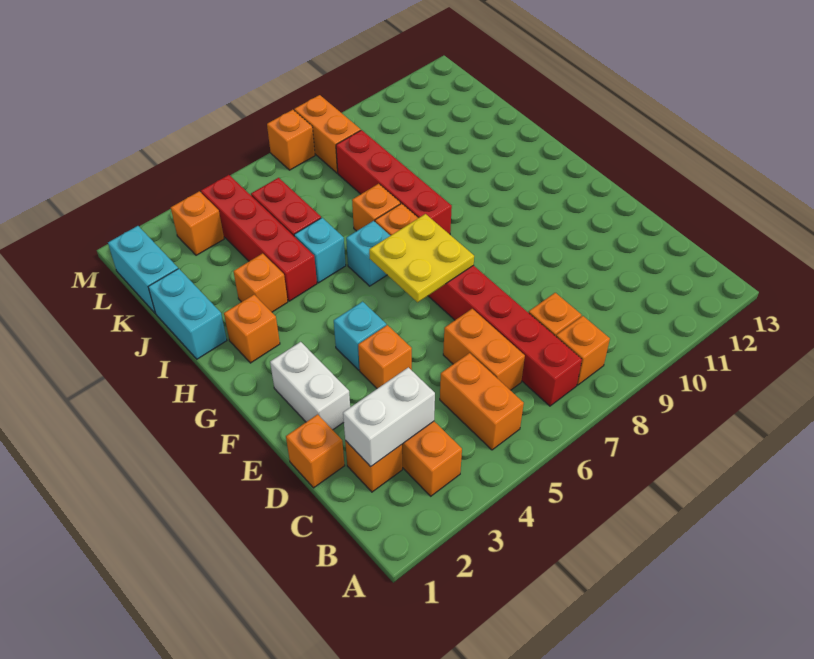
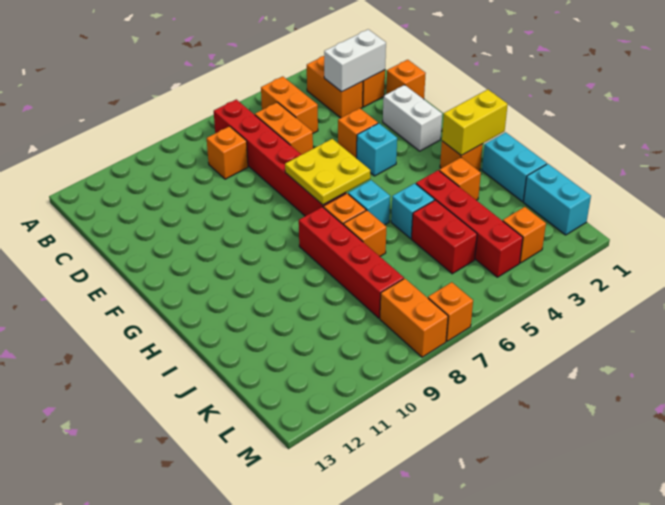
orange 1x1 brick [556,316,610,385] -> none
none -> yellow 1x2 brick [442,89,508,155]

